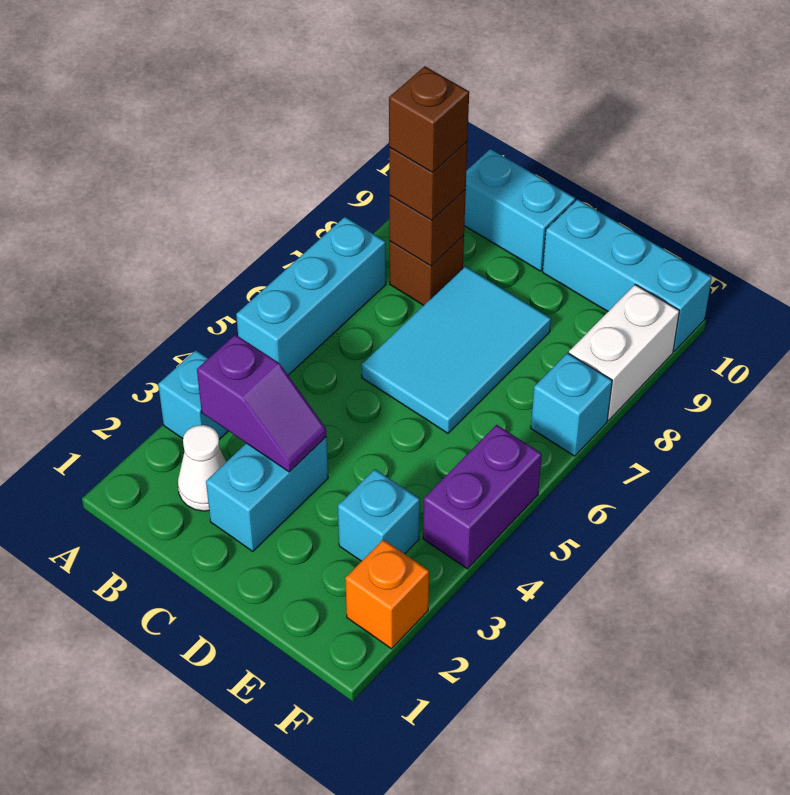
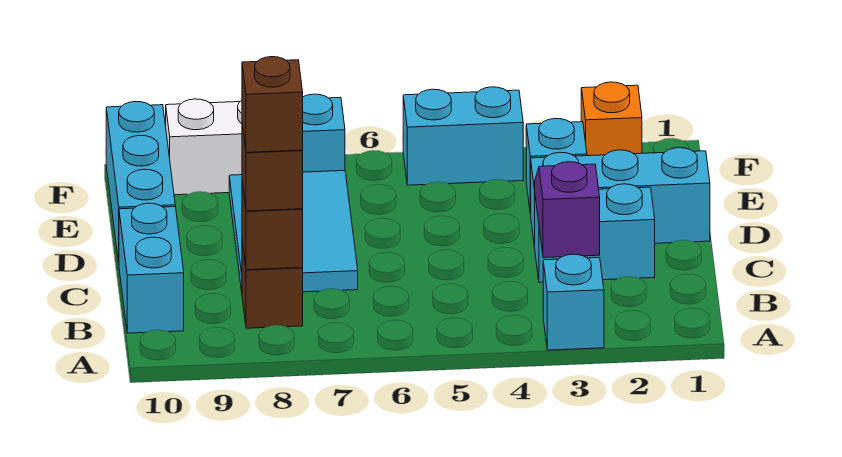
cyan 1x3 brick [236,217,386,375] -> cyan 1x3 brick moved to [531,148,710,247]
white 1x1 cone [178,425,226,511] -> none
cyan 2x3 tile [362,266,551,433] -> cyan 2x3 tile turned to [229,171,358,292]
purple 1x2 brick [423,425,542,569] -> cyan 1x2 brick [403,87,523,185]

